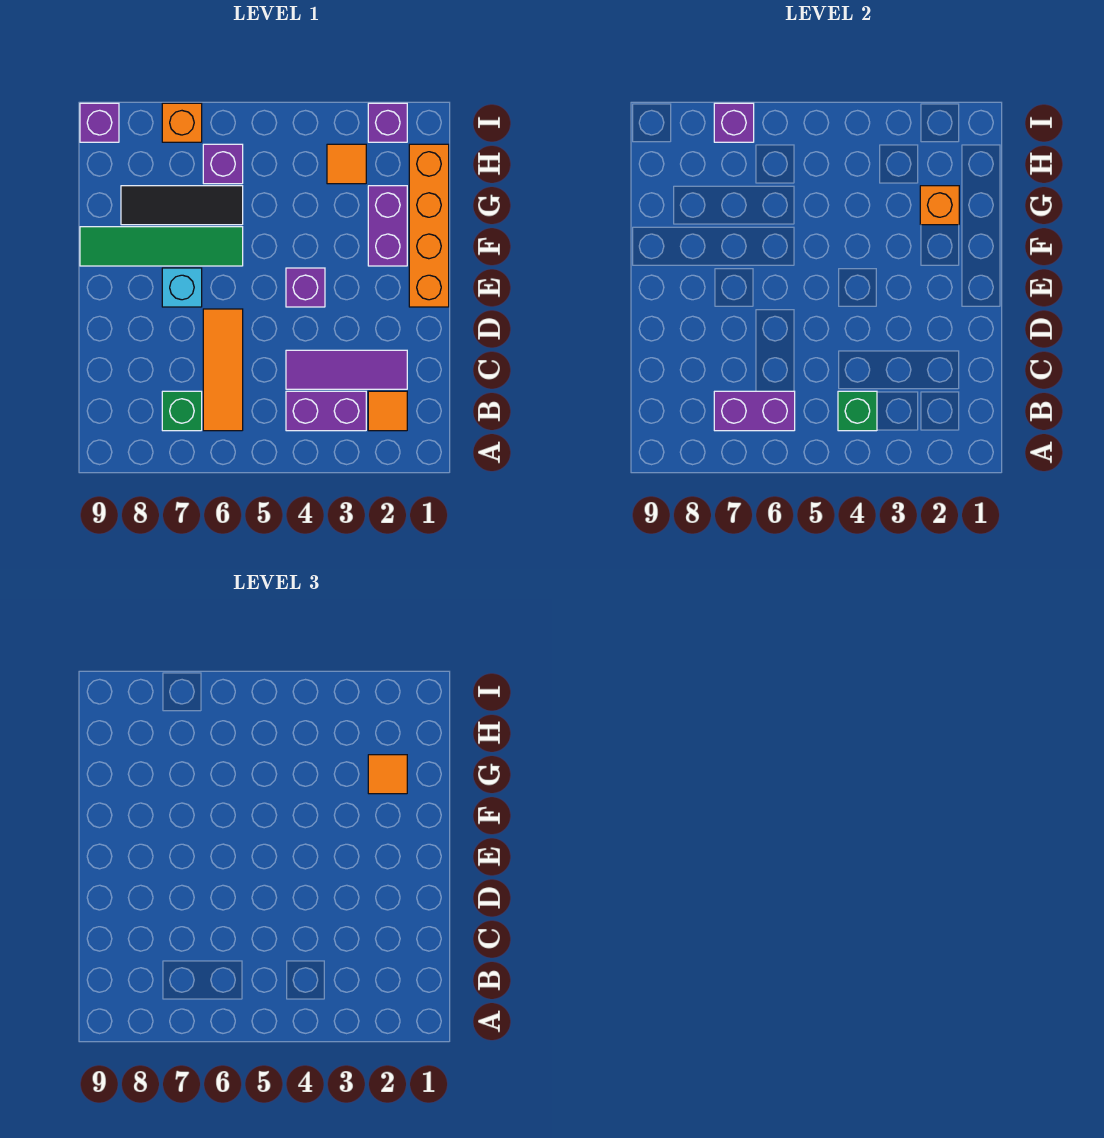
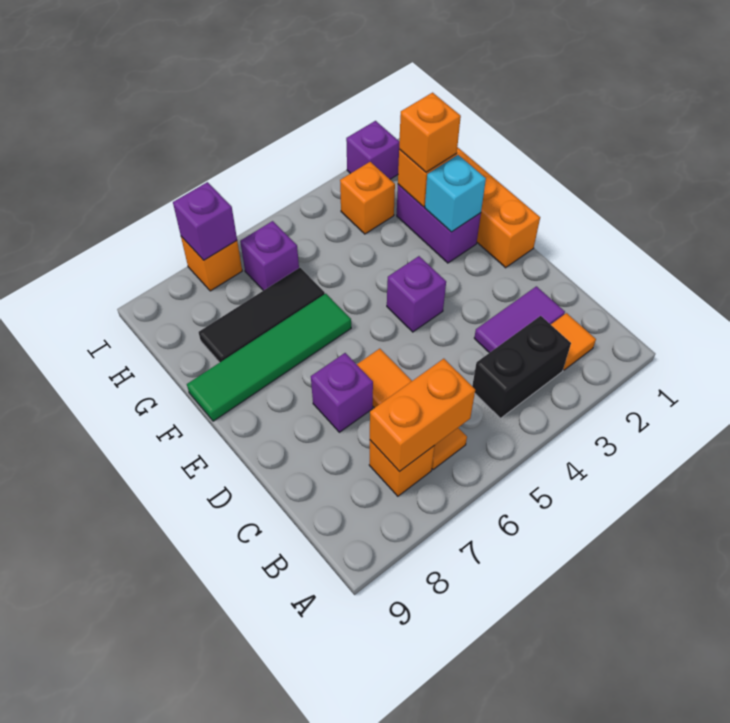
purple 1x2 brick [286,391,366,431] -> black 1x2 brick [472,316,571,418]
green 1x1 brick [838,391,877,431] -> none
purple 1x2 brick [714,391,795,431] -> orange 1x2 brick [370,359,475,472]
green 1x1 brick [162,391,202,431] -> orange 1x1 brick [369,440,434,496]
purple 1x3 tile [286,350,407,389] -> purple 1x2 tile [474,286,565,353]
cyan 1x1 brick [162,268,202,307] -> cyan 1x1 brick moved to [425,155,486,232]
orange 1x1 tile [368,755,407,794] -> orange 1x1 brick [399,93,461,172]
orange 1x1 tile [327,144,366,184] -> orange 1x1 brick [340,162,395,234]
purple 1x1 brick [80,103,119,142] -> purple 1x1 brick moved to [311,353,373,432]

